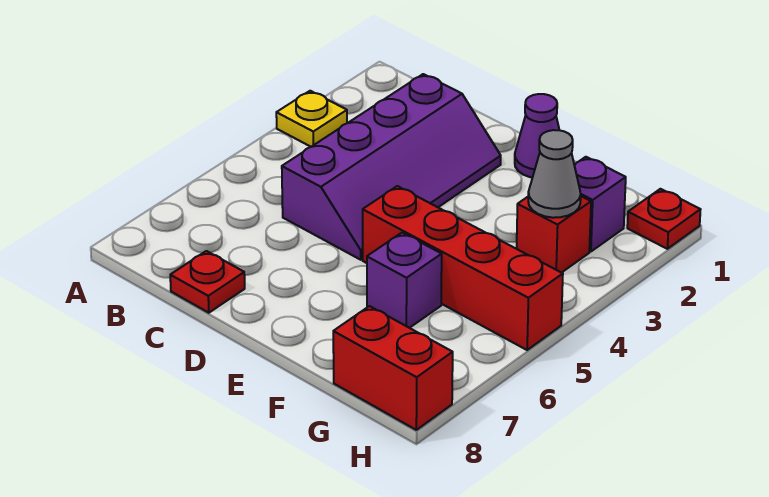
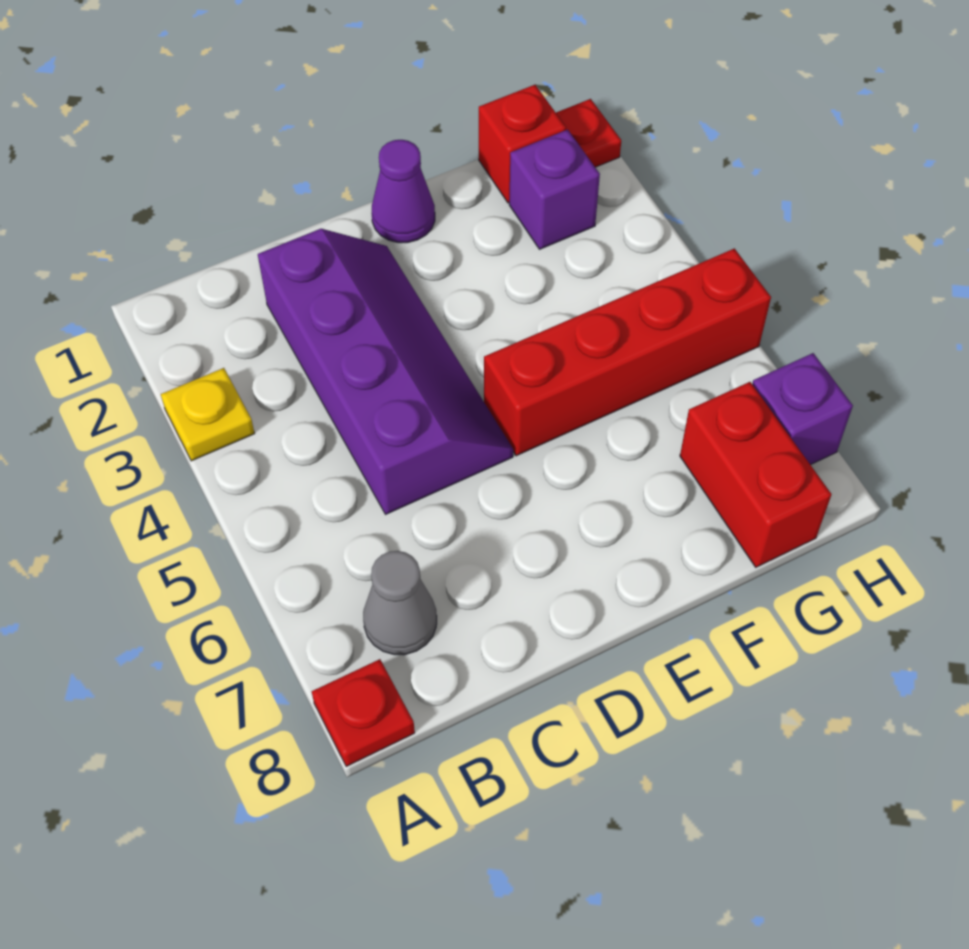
red 1x1 plate [170,251,245,313] -> red 1x1 plate moved to [312,659,415,767]
purple 1x1 brick [367,233,442,328] -> purple 1x1 brick moved to [752,353,853,465]
red 1x1 brick [517,196,591,273] -> red 1x1 brick moved to [479,85,566,203]
grey 1x1 cone [528,130,581,218] -> grey 1x1 cone moved to [363,551,437,655]
red 1x2 brick [333,306,453,430] -> red 1x2 brick turned to [680,382,831,567]

